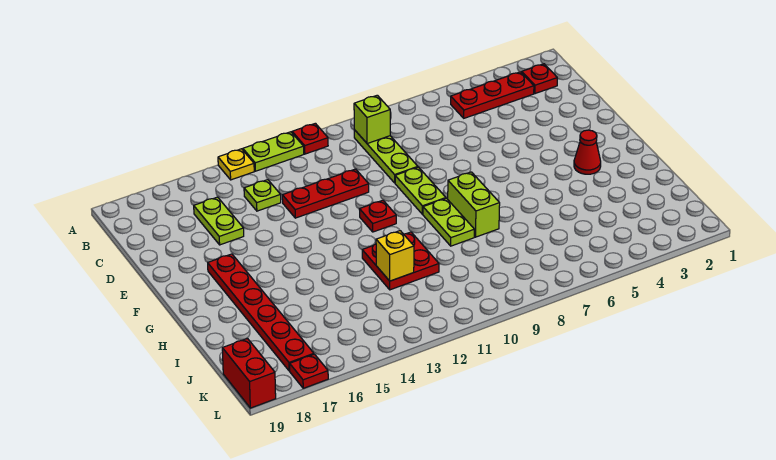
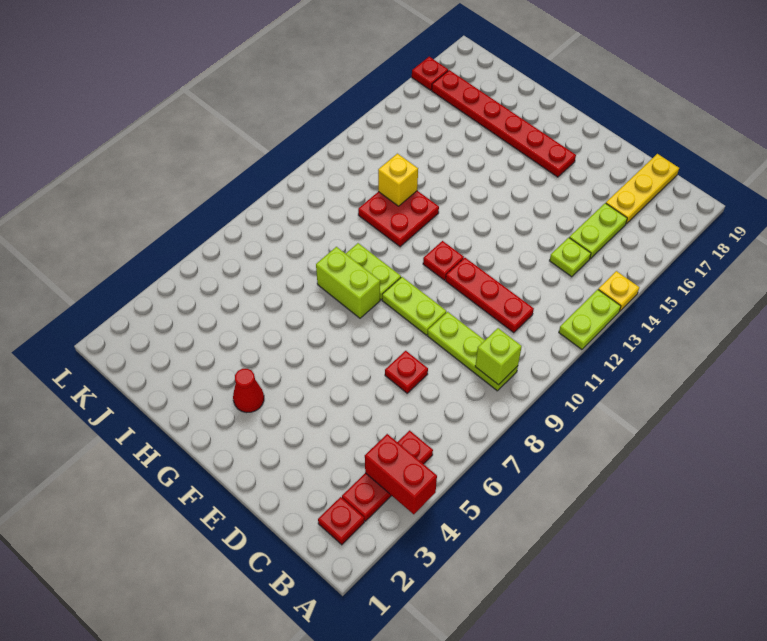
red 1x1 plate [292,123,328,154] -> red 1x1 plate moved to [385,351,428,393]
lime 1x2 plate [194,197,244,245] -> lime 1x2 plate turned to [569,203,627,259]
none -> yellow 1x3 plate [606,154,679,224]
red 1x3 plate [282,169,369,218] -> red 1x3 plate turned to [446,258,534,333]
red 1x2 brick [222,339,276,408] -> red 1x2 brick moved to [365,434,437,514]

